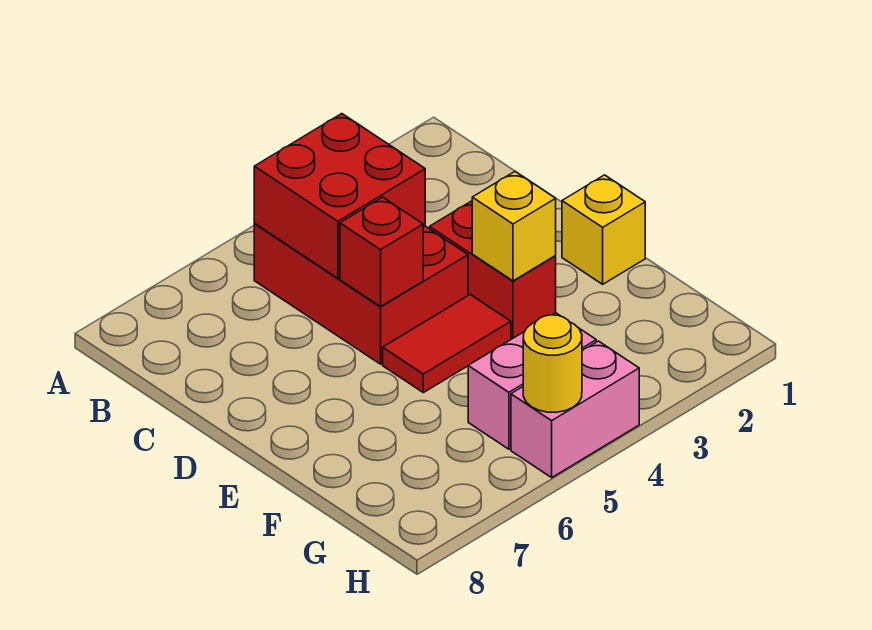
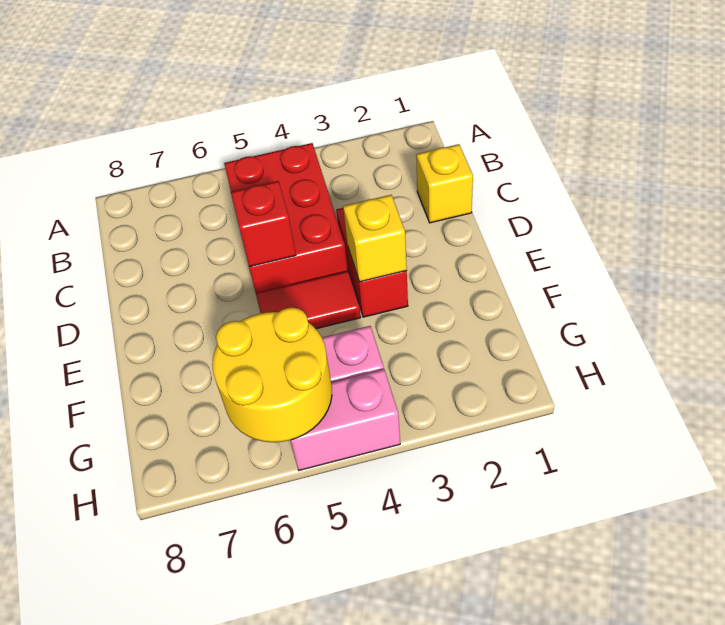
red 2x2 brick [254,114,425,278] -> none
yellow 1x1 brick [562,175,645,284] -> yellow 1x1 brick moved to [416,144,473,223]
yellow 1x1 round brick [523,315,582,412] -> yellow 2x2 round brick [212,307,332,442]

